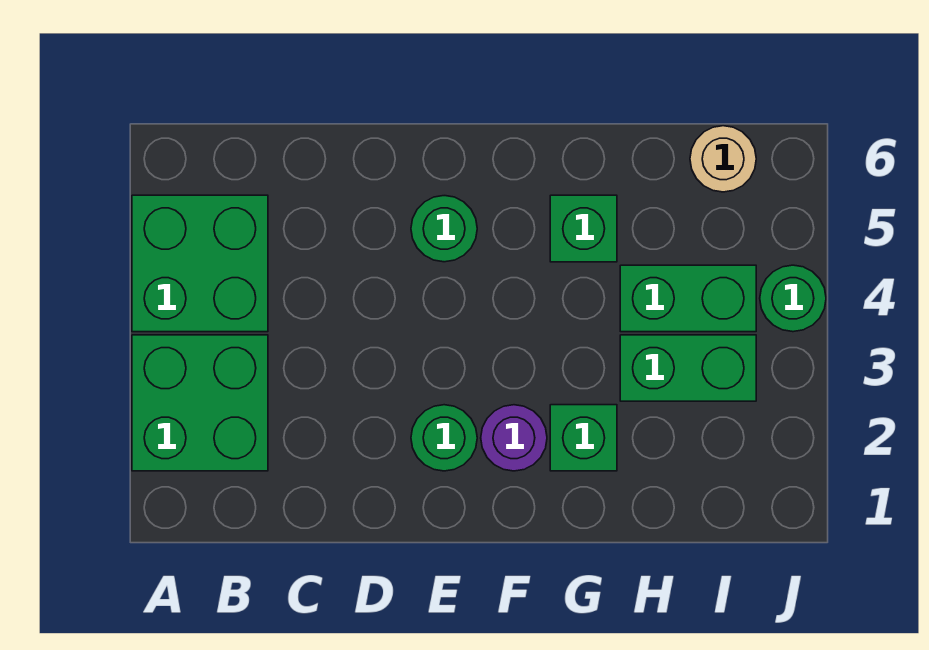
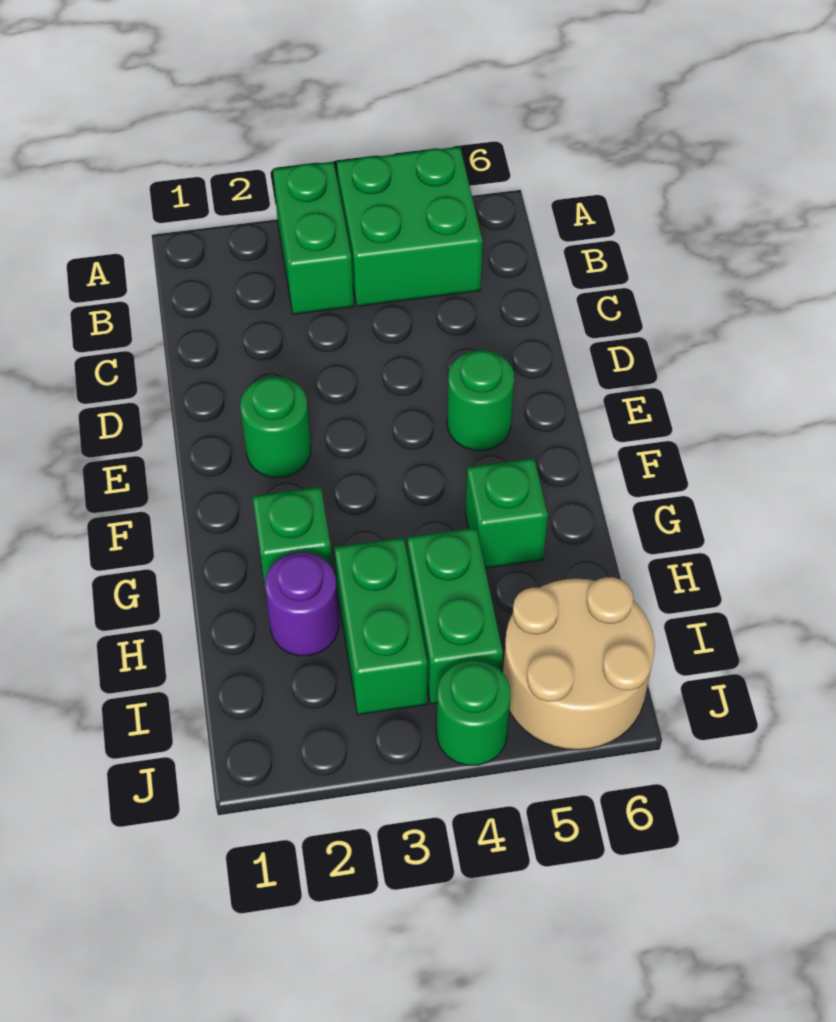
green 2x2 brick [132,335,268,471] -> green 1x2 brick [273,162,354,314]
purple 1x1 round brick [481,405,547,471] -> purple 1x1 round brick moved to [265,552,339,656]
tan 1x1 round brick [690,126,756,192] -> tan 2x2 round brick [503,577,655,750]

